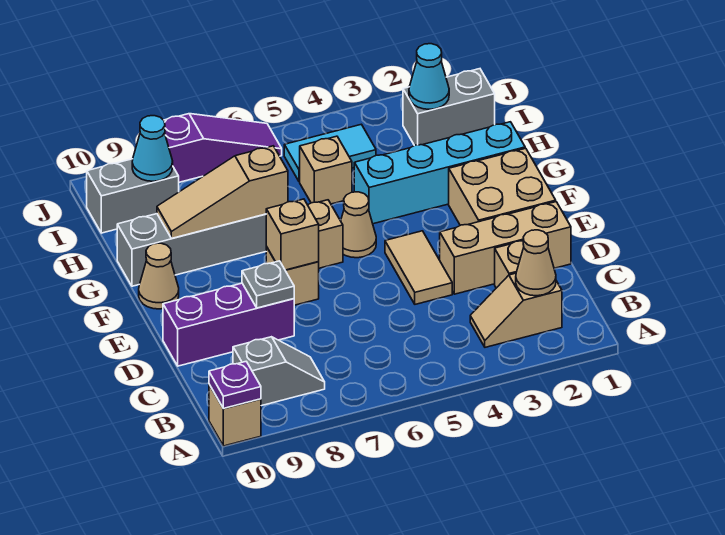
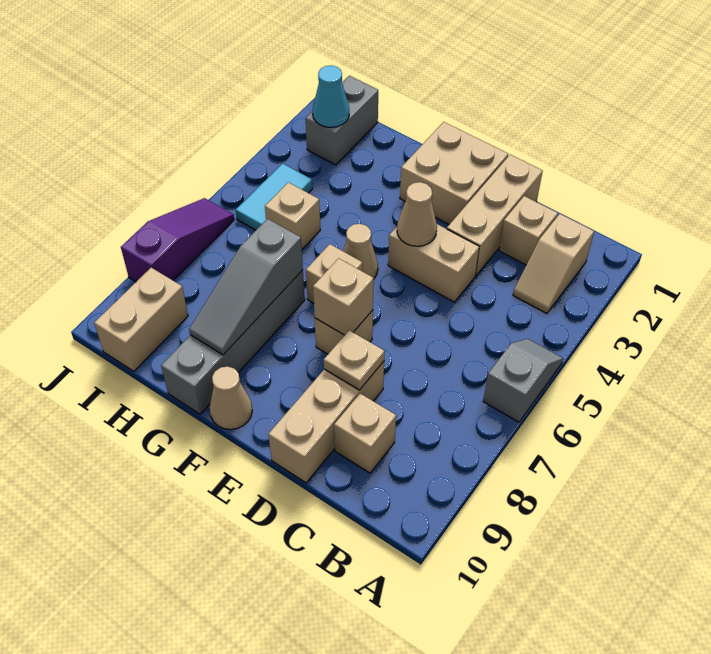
tan 1x1 brick [209,385,261,446] -> tan 1x1 brick moved to [334,394,396,473]
purple 1x1 plate [209,362,261,408] -> none
tan 1x1 cone [516,230,556,296] -> tan 1x1 cone moved to [397,182,437,246]
grey 1x2 slope [233,337,325,406] -> grey 1x2 slope moved to [483,339,563,422]
tan 1x2 tile [385,231,452,304] -> tan 1x2 brick [388,224,479,302]
purple 1x3 brick [163,283,294,366] -> tan 1x3 brick [268,361,384,483]
grey 1x1 plate [242,261,294,308] -> tan 1x1 plate [324,330,385,390]
cyan 1x4 brick [354,122,525,224] -> none
tan 1x3 slope [157,146,288,238] -> grey 1x3 slope [189,219,303,355]
grey 1x2 brick [87,159,179,233] -> tan 1x2 brick [94,268,188,371]
cyan 1x1 cone [132,116,173,181] -> none

